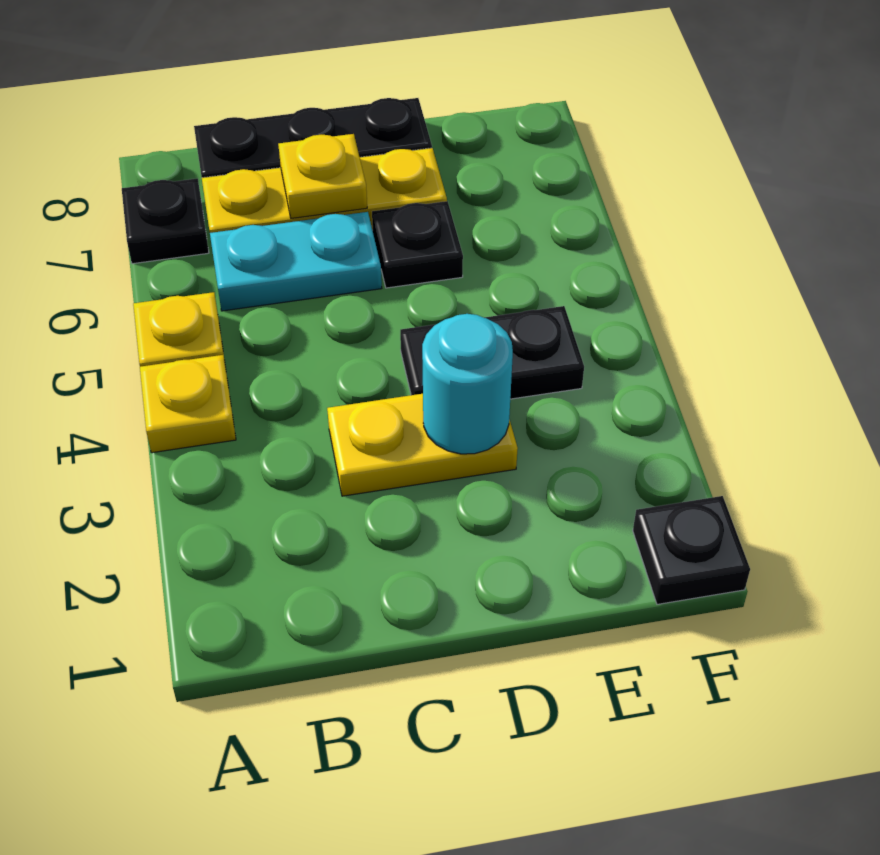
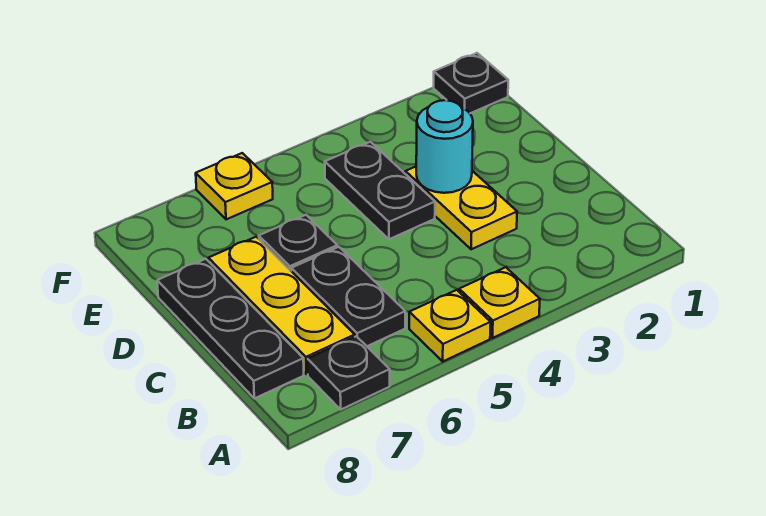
cyan 1x2 plate [210,212,382,311] -> black 1x2 plate [291,247,405,346]
yellow 1x1 plate [278,134,367,219] -> yellow 1x1 plate moved to [196,153,273,219]

